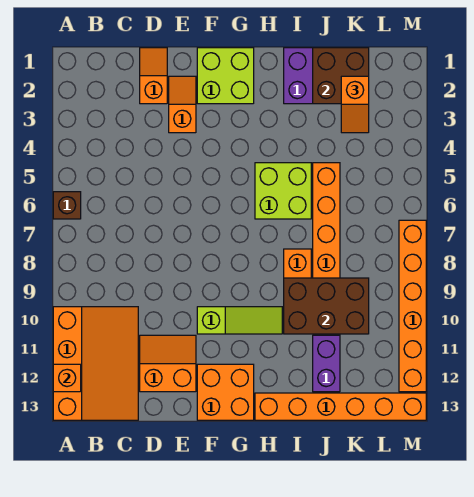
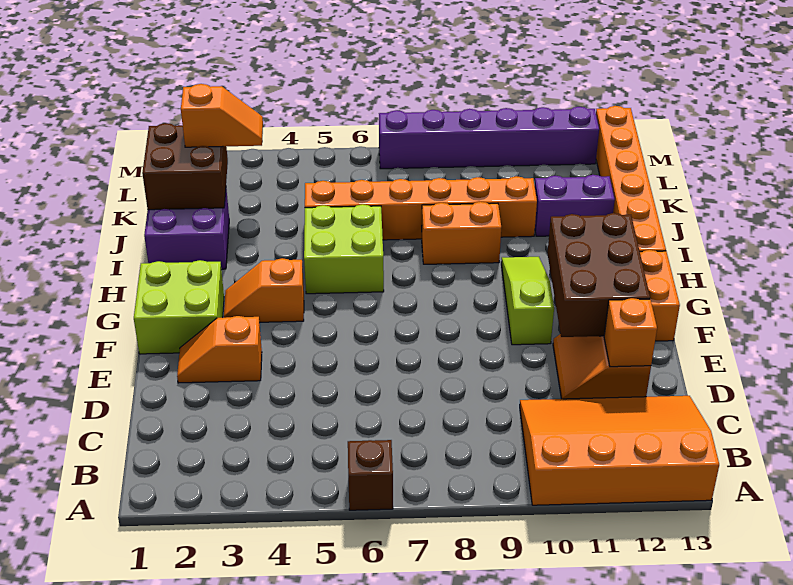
orange 1x1 brick [53,364,81,392] -> orange 1x1 brick moved to [604,298,657,367]
orange 1x2 slope [140,48,167,104] -> orange 1x2 slope moved to [224,258,304,322]
brown 2x3 brick [284,278,369,334] -> brown 2x3 brick moved to [547,213,650,337]
orange 1x6 brick [399,220,426,392] -> purple 1x6 brick [379,107,599,169]

